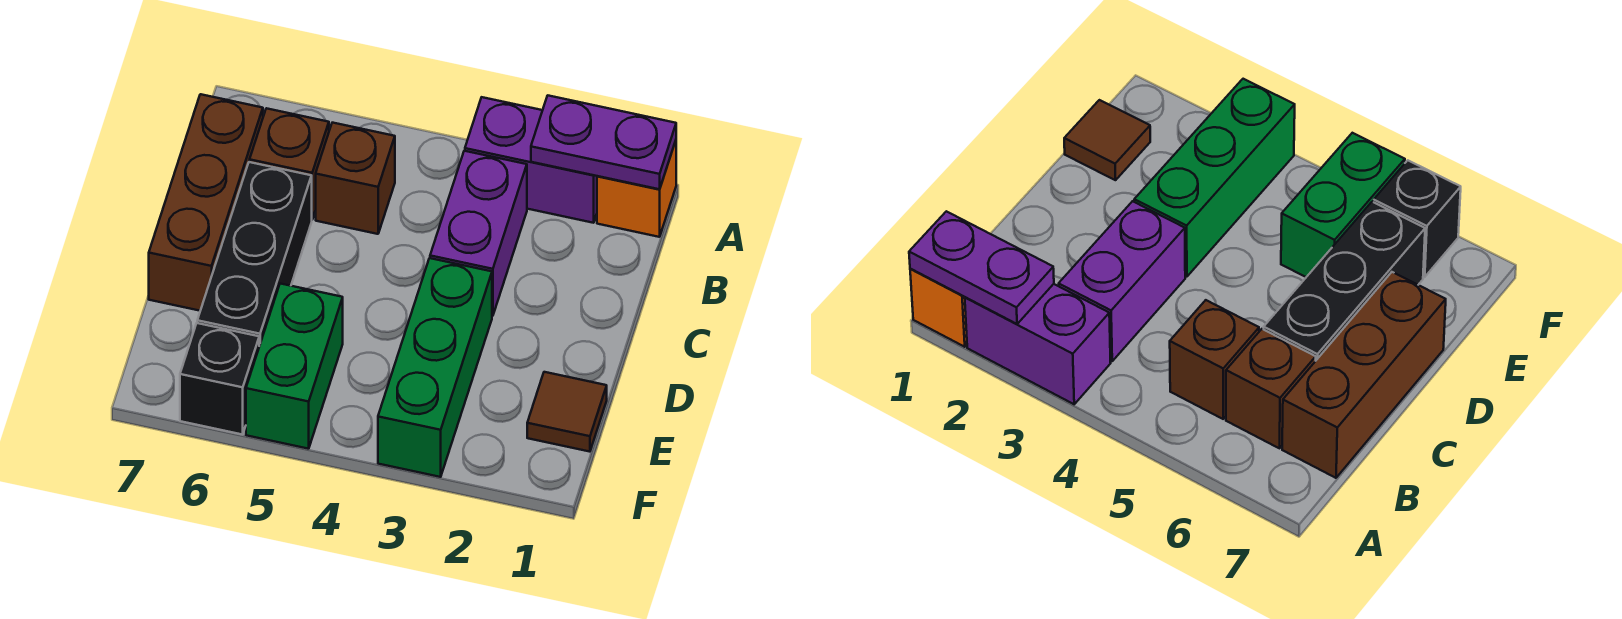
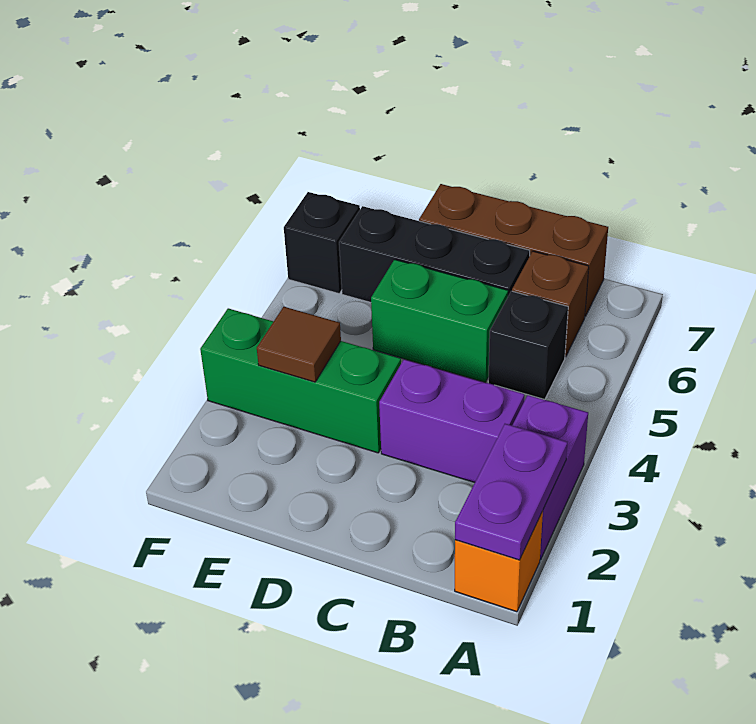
brown 1x1 brick [316,123,395,234] -> black 1x1 brick [488,291,568,400]
brown 1x1 tile [527,372,607,452] -> brown 1x1 tile moved to [257,307,341,382]
green 1x2 brick [246,284,343,449] -> green 1x2 brick moved to [371,259,508,383]

